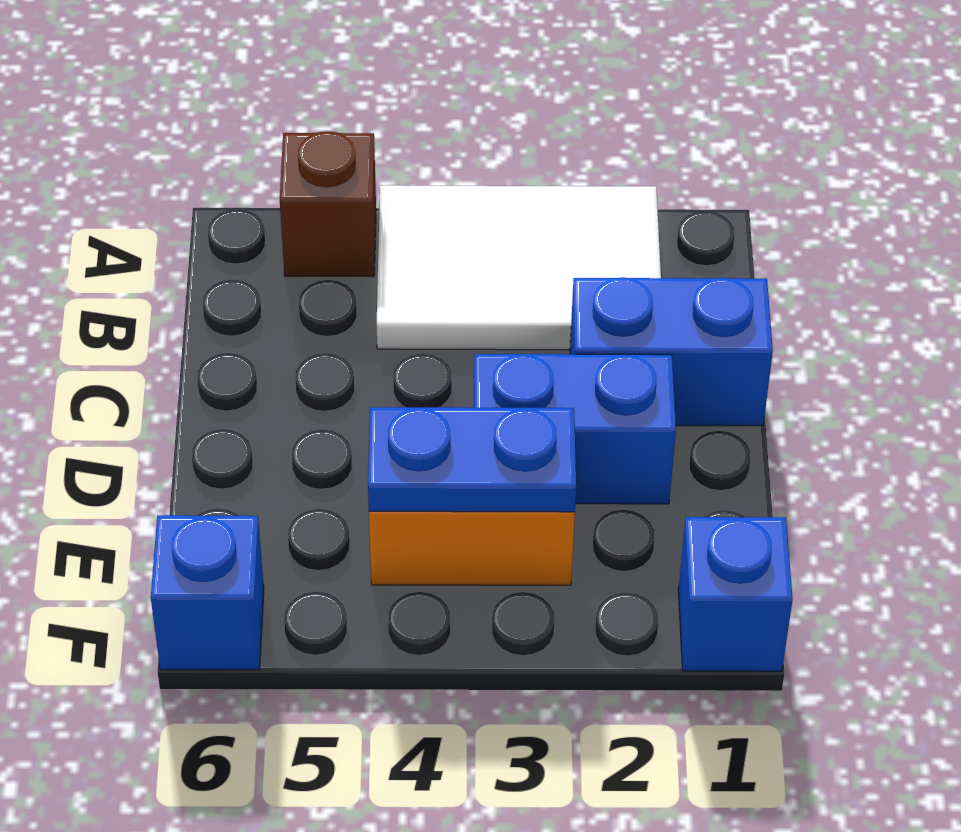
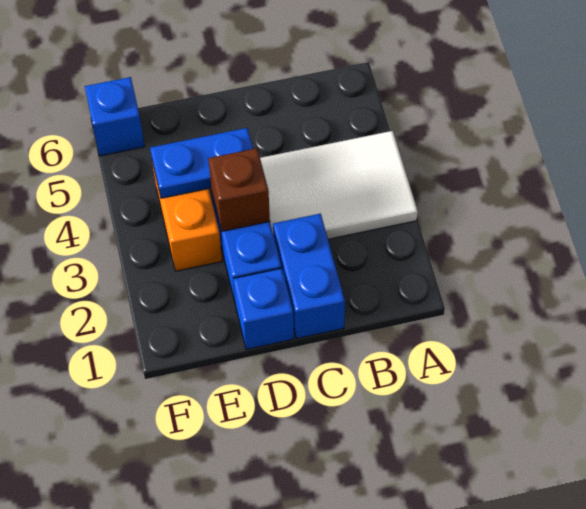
white 2x3 tile [377,185,661,350] -> white 2x3 tile turned to [260,131,418,239]
brown 1x1 brick [280,131,376,277] -> brown 1x1 brick moved to [208,148,270,231]
blue 1x2 plate [368,407,576,512] -> blue 1x2 plate turned to [150,128,253,198]
blue 1x1 brick [678,517,793,671] -> blue 1x1 brick moved to [233,268,294,349]

